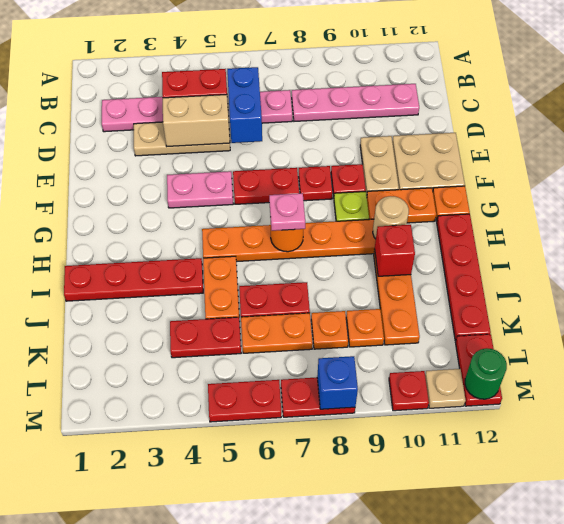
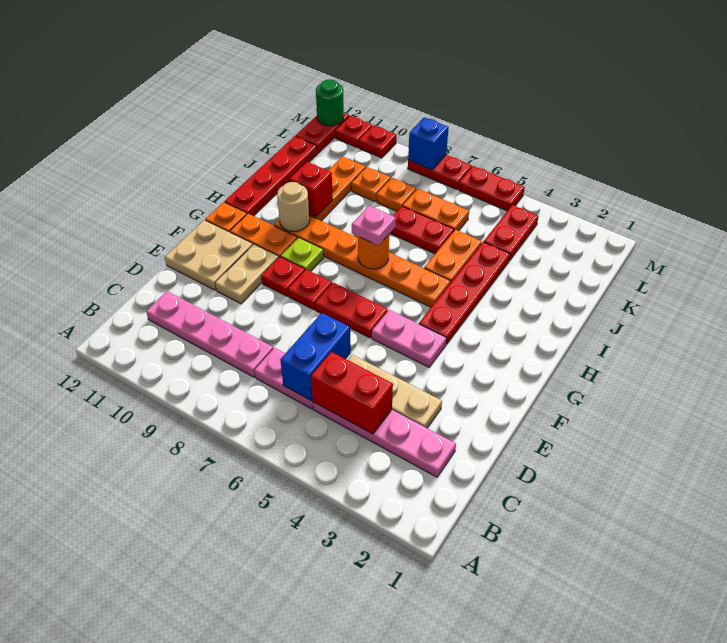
tan 1x2 brick [163,95,230,147] -> none
red 1x4 plate [64,258,203,301] -> red 1x4 plate turned to [419,242,510,345]
red 1x2 plate [170,317,241,358] -> red 1x2 plate turned to [484,205,539,261]
tan 1x1 plate [425,369,466,408] -> red 1x1 plate [335,116,372,148]

